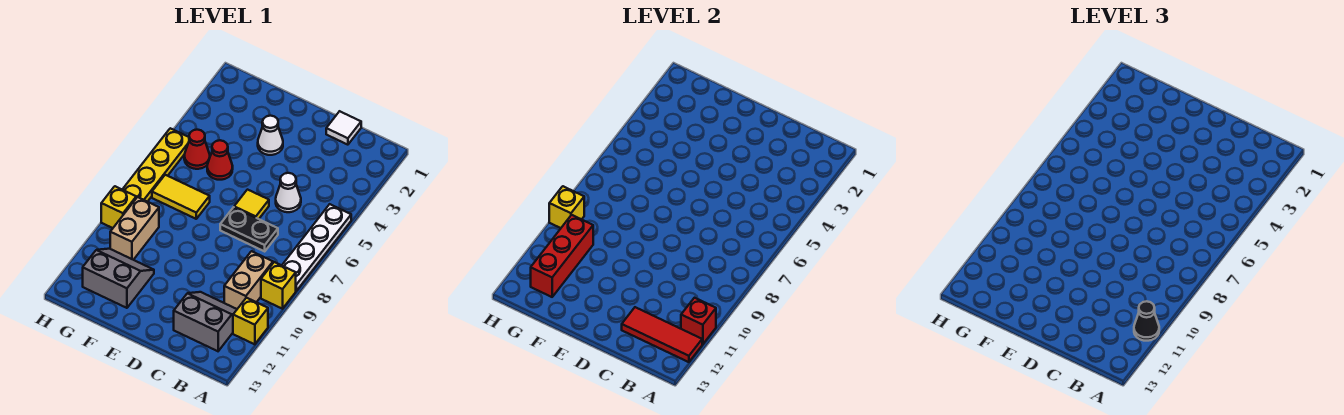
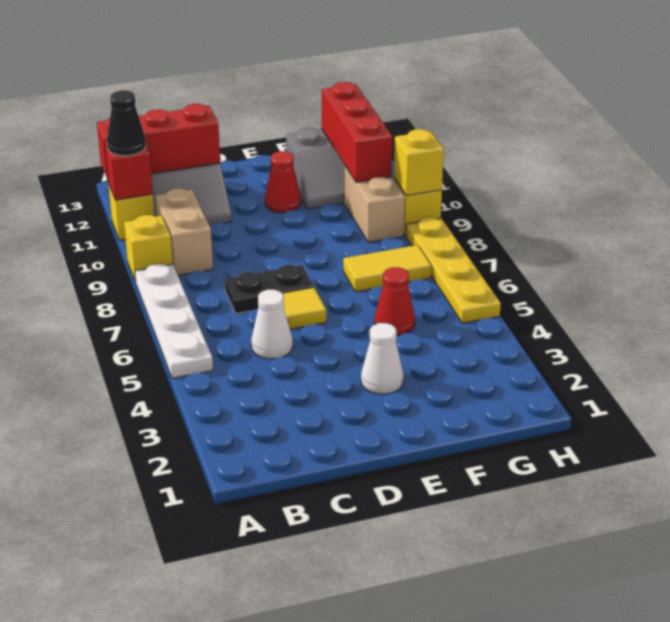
red 1x3 tile [622,307,702,362] -> red 1x3 brick [97,104,220,180]
white 1x1 tile [326,111,361,145] -> none
red 1x1 cone [184,130,210,169] -> red 1x1 cone moved to [265,151,301,213]

